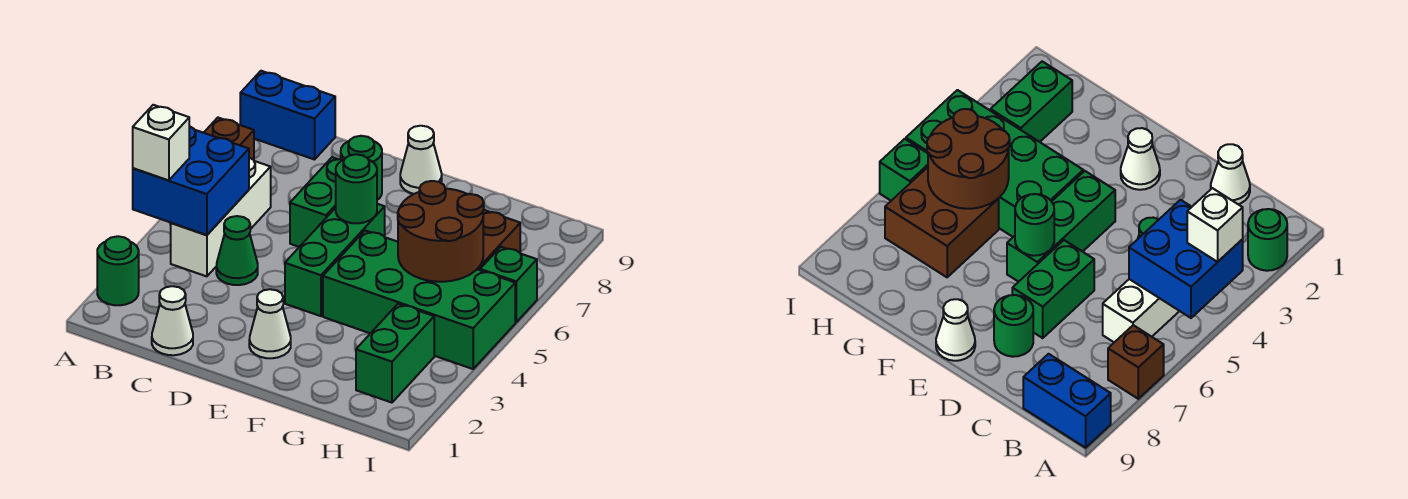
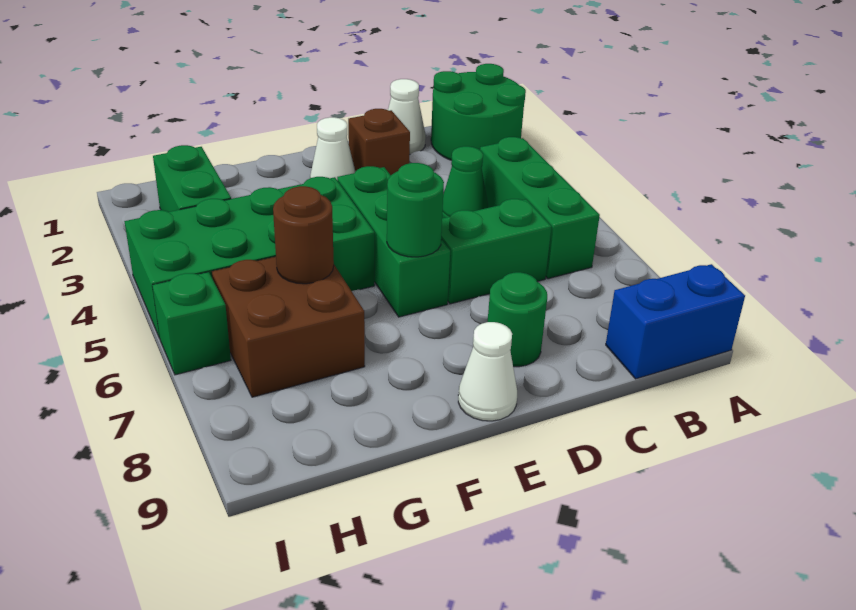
green 1x1 round brick [97,236,139,305] -> green 2x2 round brick [431,64,526,160]
blue 2x2 brick [133,126,249,235] -> none
white 1x1 brick [133,105,189,181] -> none
brown 1x1 brick [204,118,254,160] -> brown 1x1 brick moved to [348,109,410,175]
white 1x3 brick [171,158,271,276] -> green 1x3 brick [480,137,600,279]
green 1x2 brick [290,157,342,247] -> green 1x2 brick turned to [441,199,552,304]
brown 2x2 round brick [398,181,484,282] -> brown 1x1 round brick [273,186,334,284]

